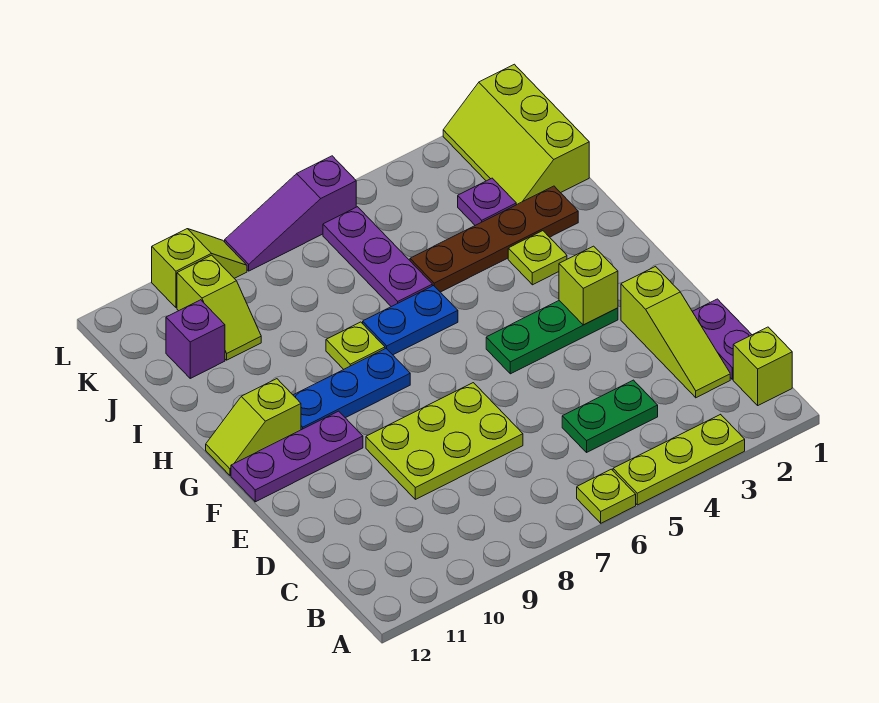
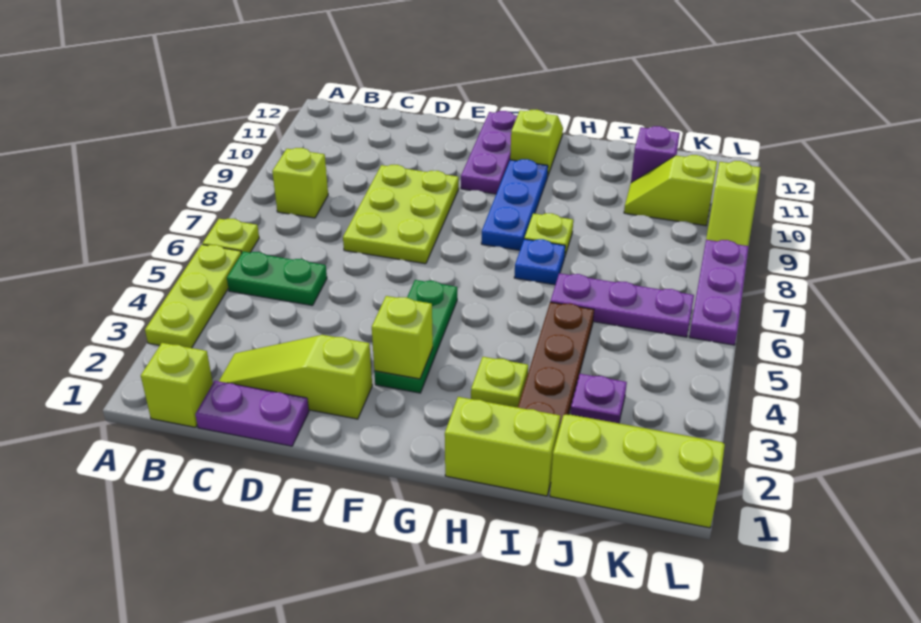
none -> lime 1x1 brick [272,148,328,218]
green 1x2 plate [562,380,658,452] -> green 1x2 plate turned to [227,251,327,306]
none -> lime 1x2 brick [445,397,560,496]
blue 1x2 plate [363,286,458,355] -> blue 1x1 plate [514,239,565,285]
purple 1x3 slope [225,156,356,271] -> purple 1x3 plate [689,240,749,345]

